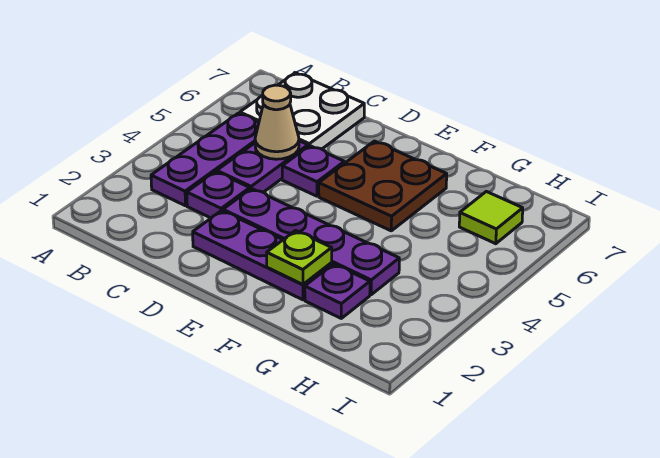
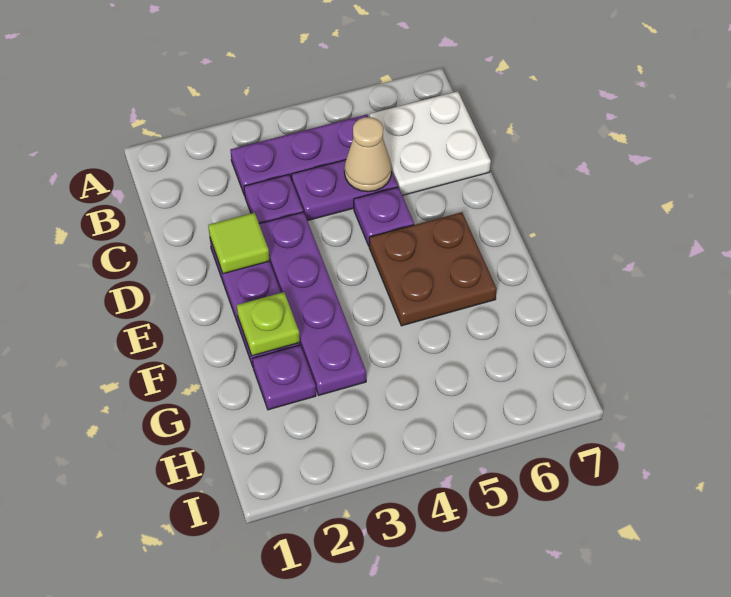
lime 1x1 tile [459,191,523,244] -> lime 1x1 tile moved to [208,213,269,274]

